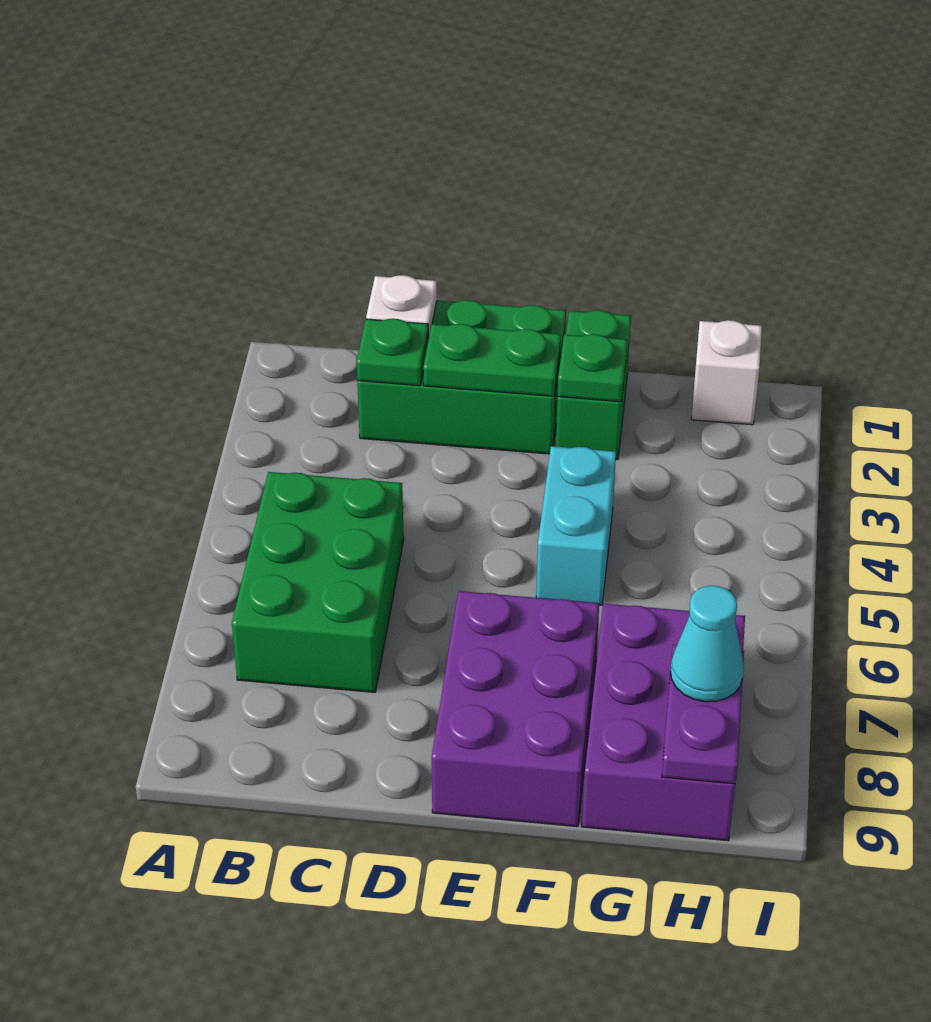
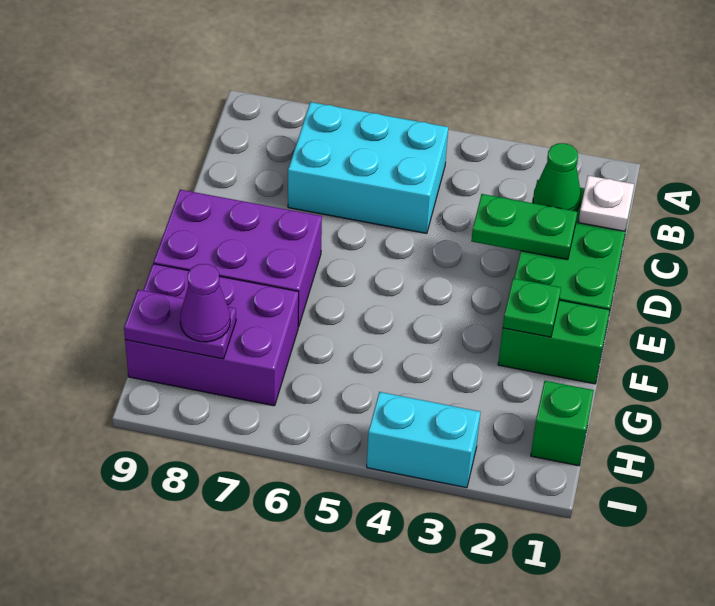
green 2x3 brick [232,472,404,692] -> cyan 2x3 brick [288,102,448,233]
green 1x1 plate [357,319,429,386] -> green 1x1 cone [533,143,581,211]
green 1x2 plate [423,324,561,396] -> green 1x2 plate turned to [471,194,577,260]
cyan 1x2 brick [536,446,616,605] -> cyan 1x2 brick moved to [367,392,480,488]
white 1x1 brick [691,320,762,425] -> green 1x1 brick [531,381,594,466]
cyan 1x1 cone [671,586,744,702] -> purple 1x1 cone [180,264,230,342]

